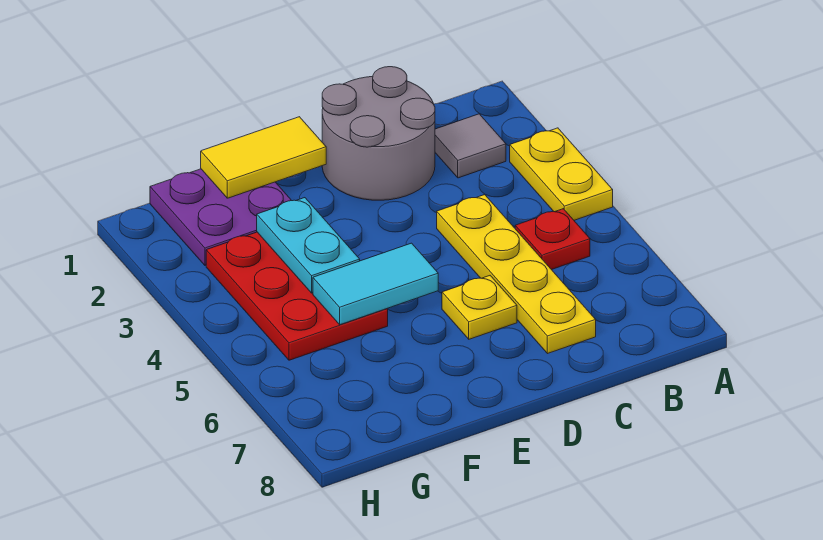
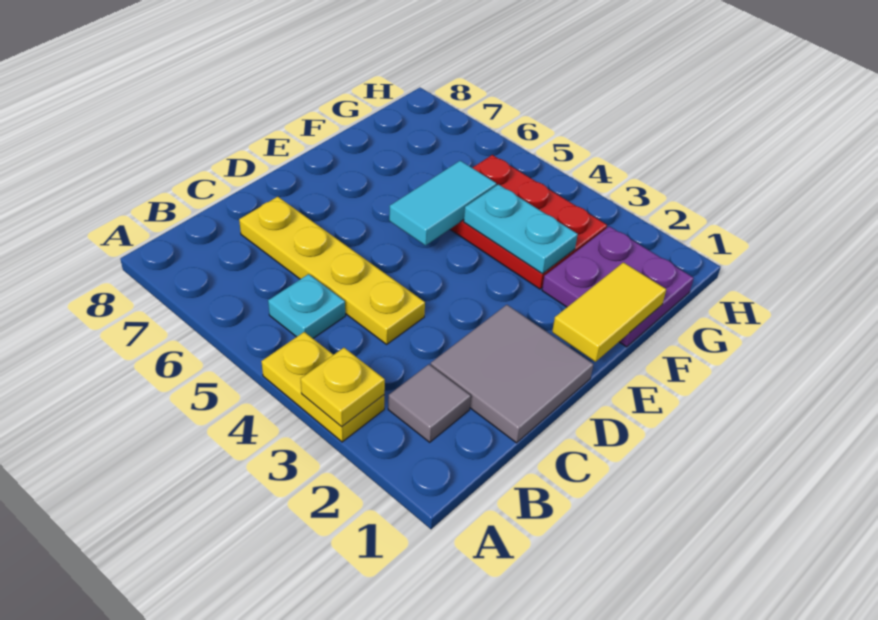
red 1x1 plate [515,209,590,270] -> cyan 1x1 plate [268,274,345,338]
grey 2x2 round brick [322,67,435,200] -> grey 2x2 tile [431,305,594,443]
yellow 1x1 plate [442,276,517,339] -> yellow 1x1 plate moved to [301,348,385,427]

